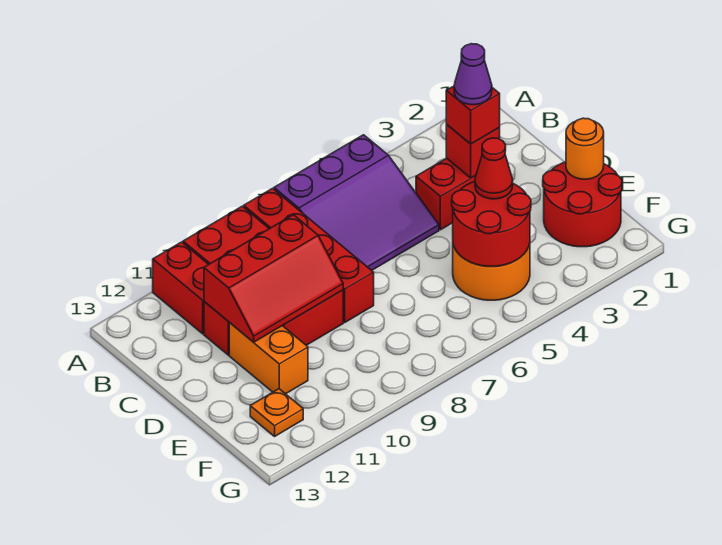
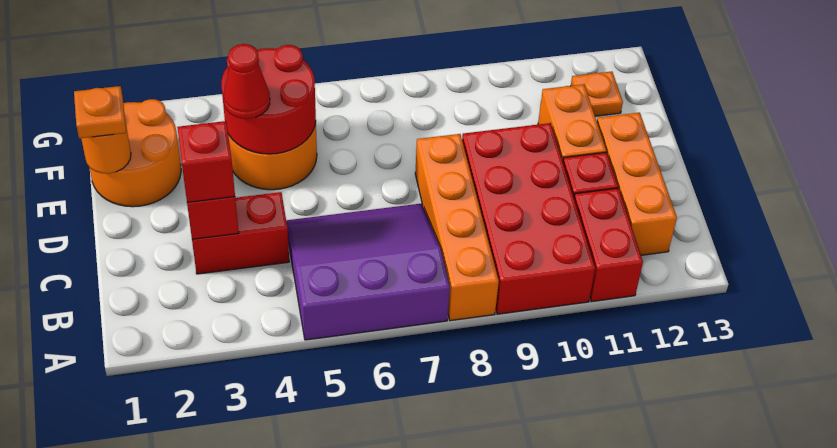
red 1x4 brick [244,188,374,322] -> orange 1x4 brick [415,134,499,321]
none -> orange 1x3 brick [597,112,677,255]
purple 1x1 cone [454,44,492,105] -> none
red 2x3 slope [204,215,343,342] -> none
red 2x2 round brick [543,162,622,247] -> orange 2x2 round brick [89,99,181,207]
none -> orange 1x1 plate [74,86,126,138]

